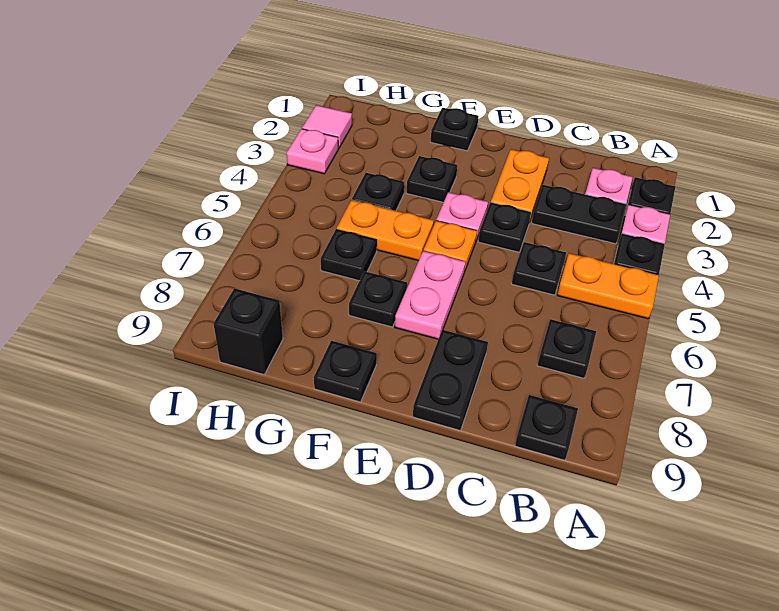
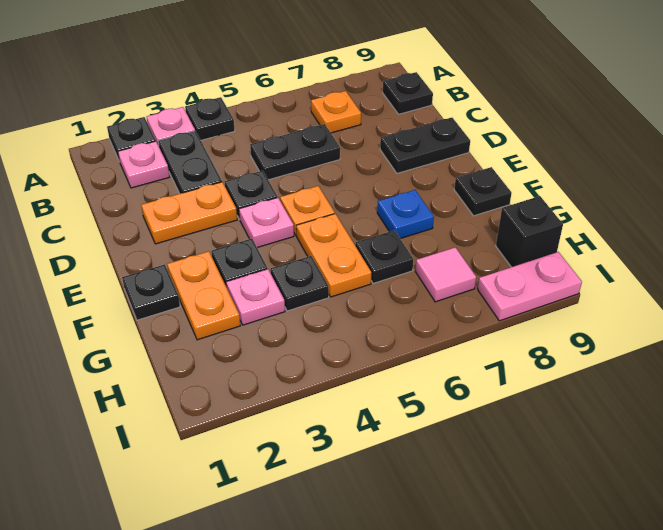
orange 1x2 plate [557,253,659,319] -> orange 1x2 plate moved to [167,251,240,340]
black 1x1 plate [538,319,596,378] -> orange 1x1 plate [311,91,361,133]
black 1x1 plate [512,242,566,295] -> black 1x2 plate [250,124,340,180]
pink 1x2 plate [395,251,465,339] -> pink 1x2 plate moved to [478,252,582,321]
black 1x1 plate [349,271,407,327] -> blue 1x1 plate [377,190,434,239]
pink 1x1 tile [302,105,352,148] -> pink 1x1 tile moved to [415,247,476,302]
pink 1x1 plate [287,129,338,174] -> pink 1x1 plate moved to [226,269,285,325]

